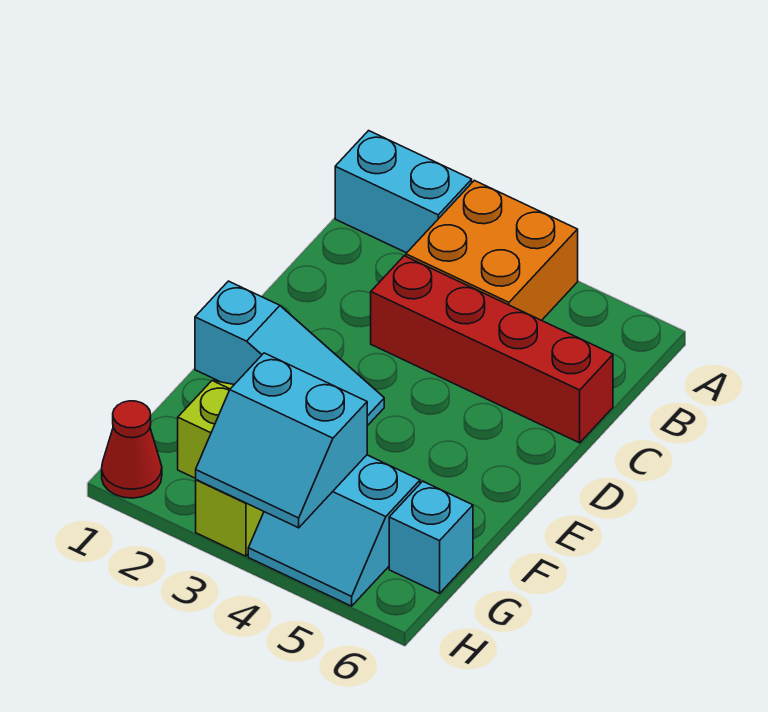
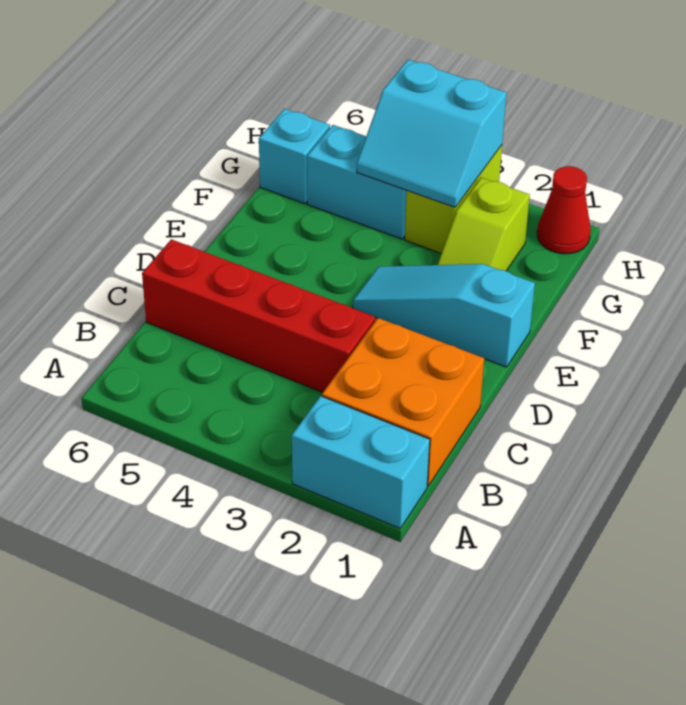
orange 2x2 brick [406,180,578,320] -> orange 2x2 brick moved to [322,318,484,486]
cyan 2x2 slope [196,353,367,528] -> cyan 2x2 slope turned to [357,60,507,207]

